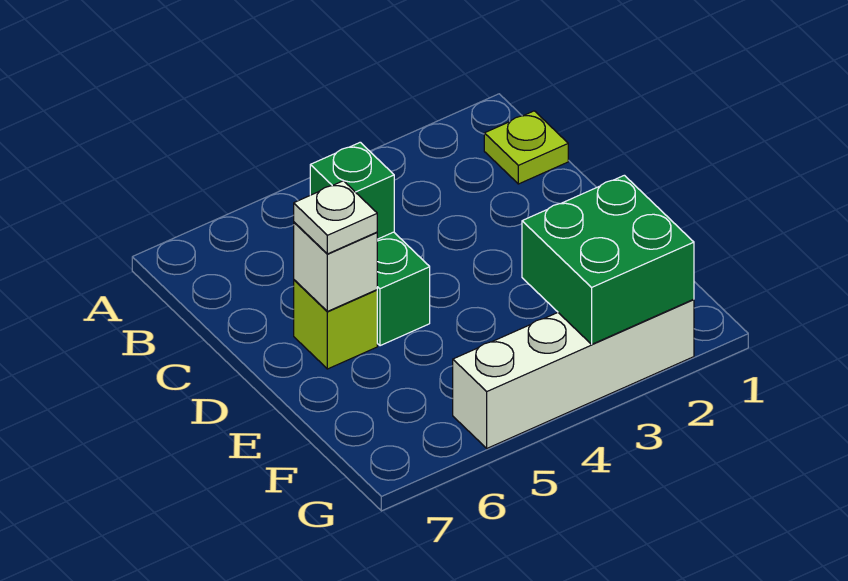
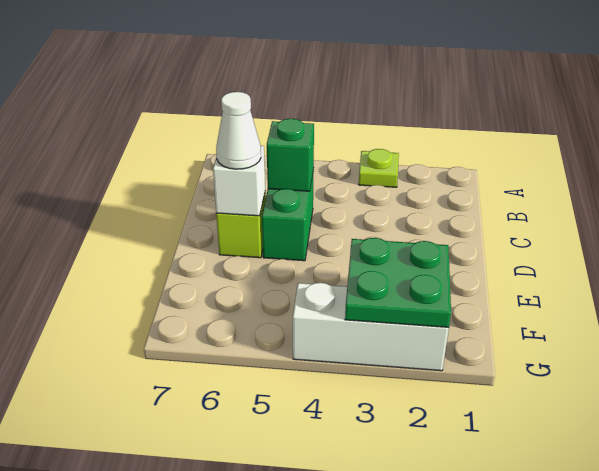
lime 1x1 plate [484,111,568,184] -> lime 1x1 plate moved to [359,149,399,187]
white 1x1 plate [294,181,377,254] -> white 1x1 cone [216,92,261,169]
green 2x2 brick [522,175,694,344] -> green 2x2 plate [345,238,451,327]
white 1x4 brick [453,299,694,448] -> white 1x3 brick [293,283,449,371]

